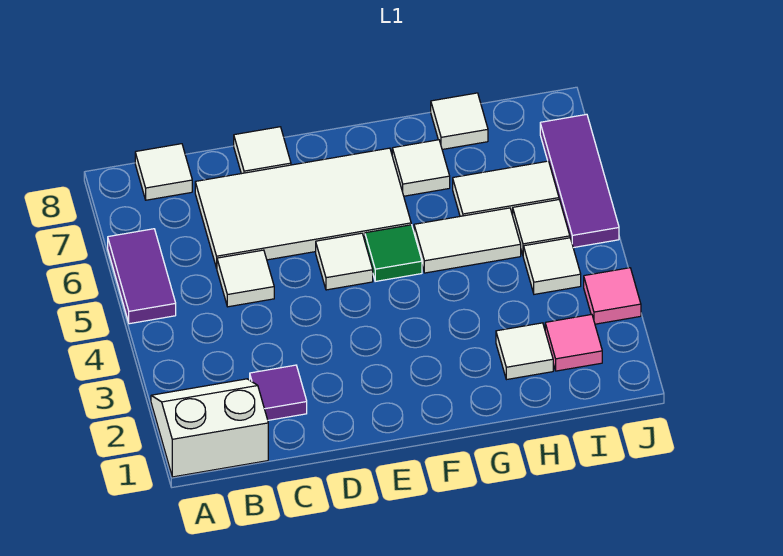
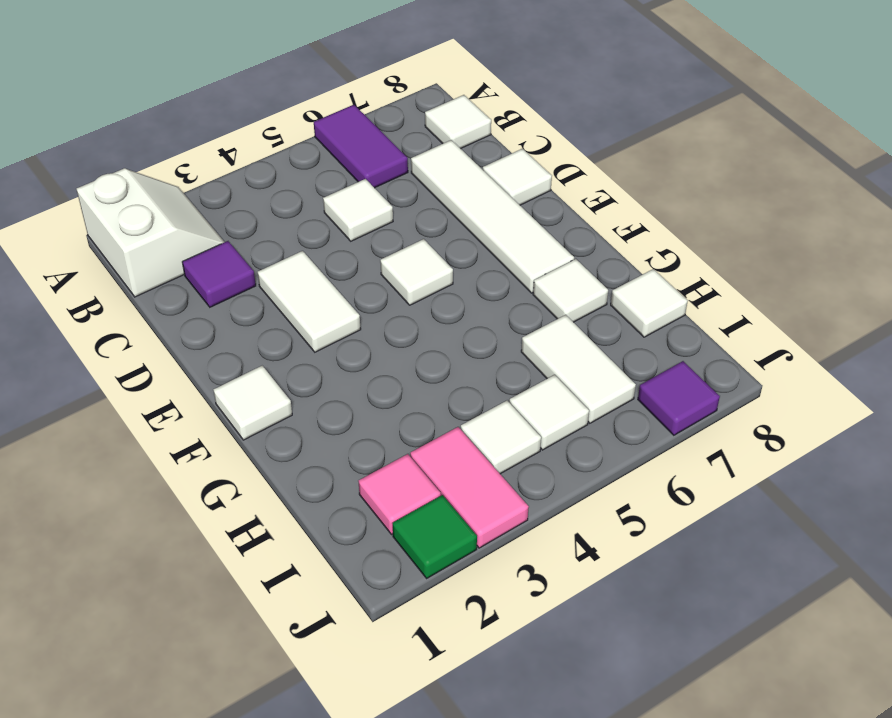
purple 1x2 tile [108,229,176,324] -> purple 1x2 tile turned to [314,105,408,188]
white 2x4 tile [195,148,411,268] -> white 1x4 tile [411,140,574,293]
green 1x1 tile [365,225,422,281] -> green 1x1 tile moved to [392,495,477,578]
white 1x2 tile [414,208,521,273] -> white 1x2 tile moved to [258,251,361,352]
white 1x1 tile [496,323,553,380] -> white 1x1 tile moved to [213,366,292,440]
pink 1x1 tile [584,268,641,324] -> pink 1x2 tile [410,427,529,548]
purple 1x3 tile [540,114,619,248] -> purple 1x1 tile [638,361,720,435]

